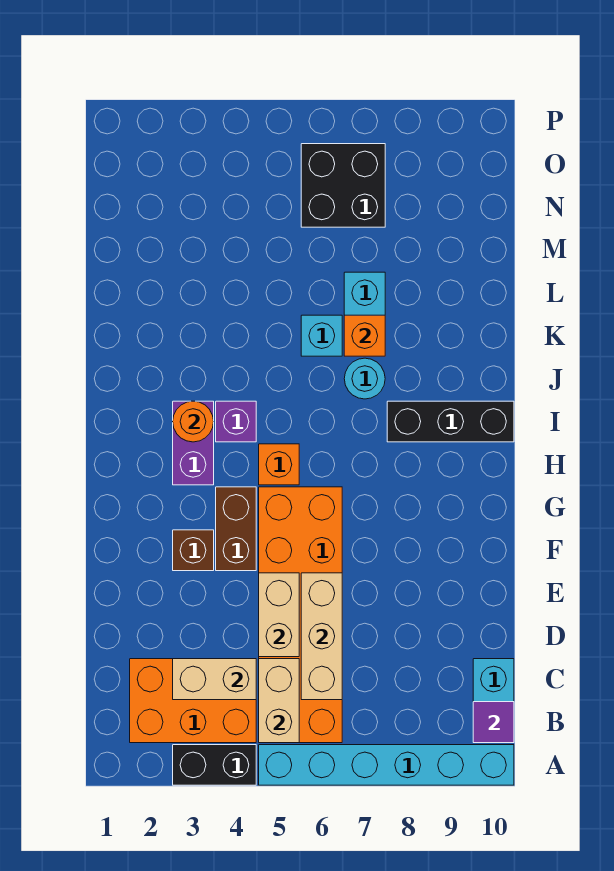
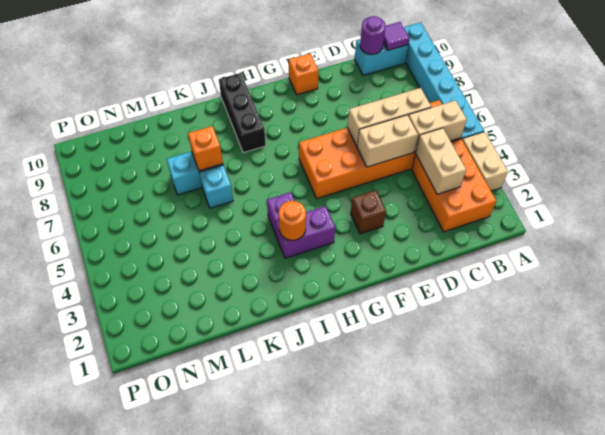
black 1x2 brick [173,745,256,785] -> tan 1x2 brick [462,132,508,191]
none -> purple 1x1 round brick [360,16,386,54]
brown 1x2 brick [216,487,256,571] -> none
orange 1x1 brick [259,444,299,485] -> orange 1x1 brick moved to [289,54,319,95]
cyan 1x1 round brick [344,358,385,399] -> none
black 2x2 brick [301,144,385,227] -> none

